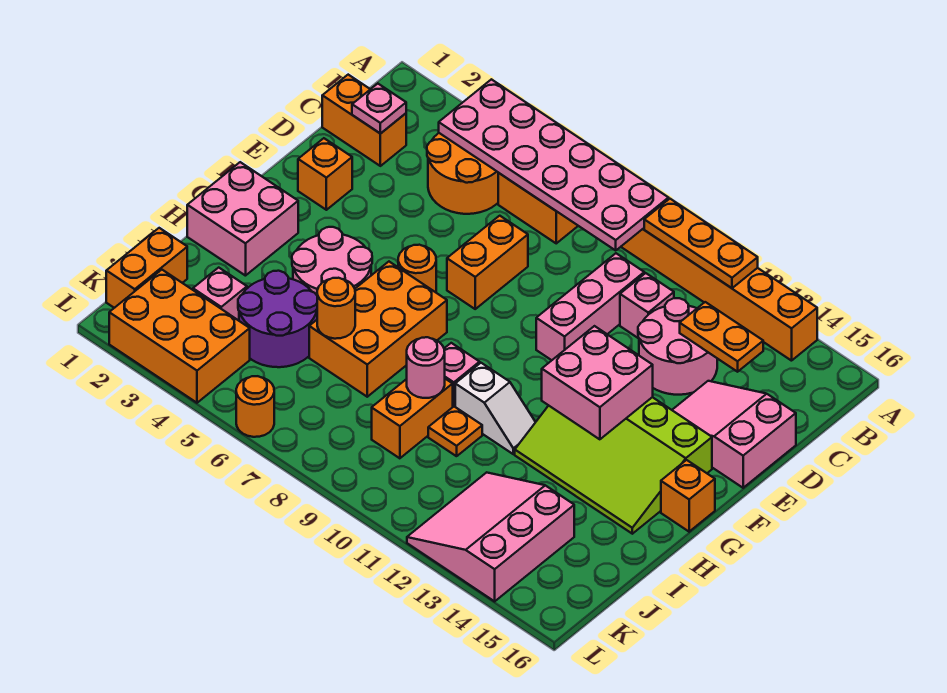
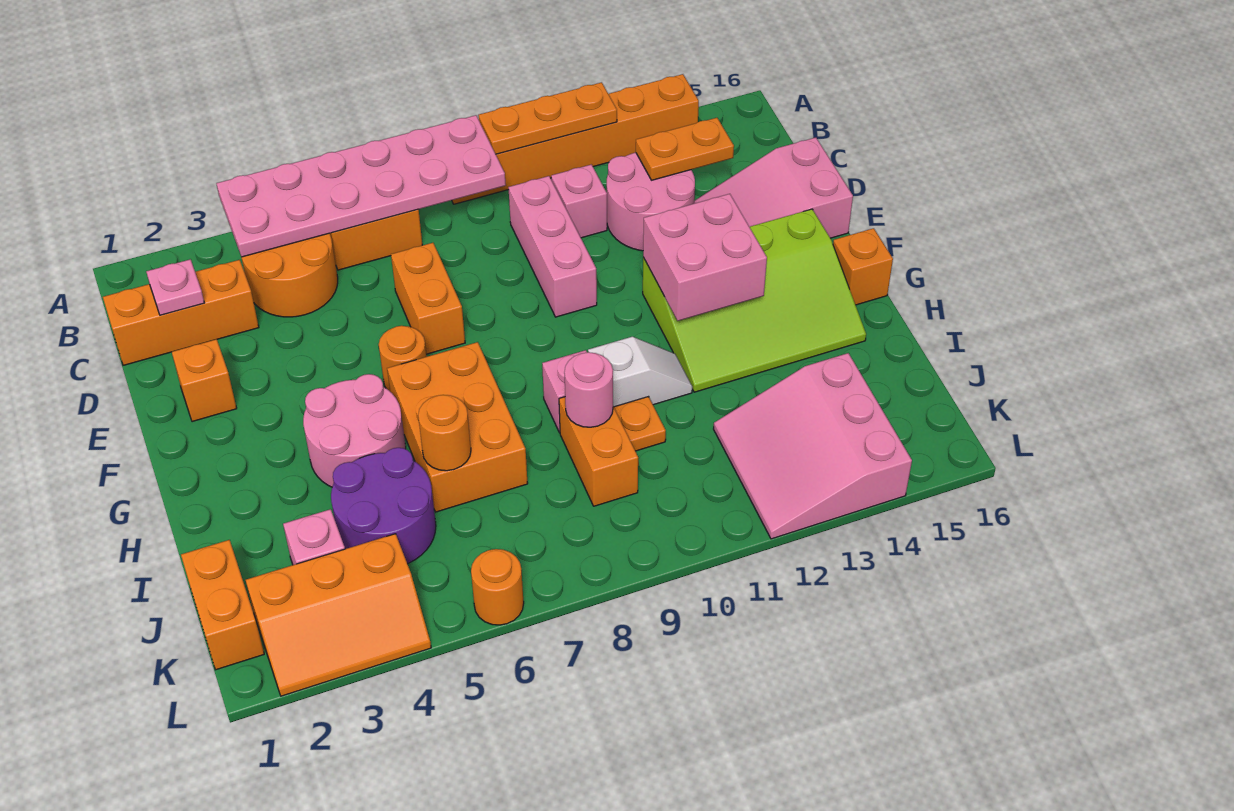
orange 1x2 brick [322,75,406,166] -> orange 1x3 brick [103,260,259,365]
pink 2x2 brick [187,162,298,276] -> none
orange 2x3 brick [109,270,250,403] -> orange 2x3 slope [246,534,431,696]

